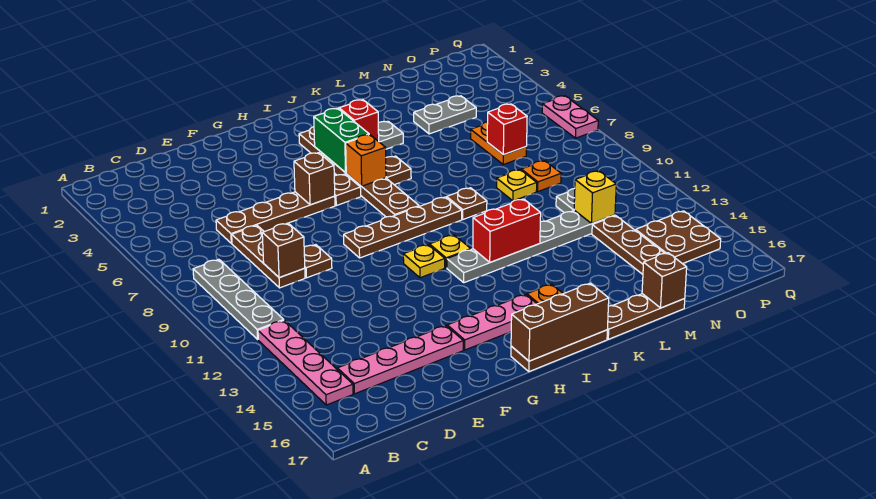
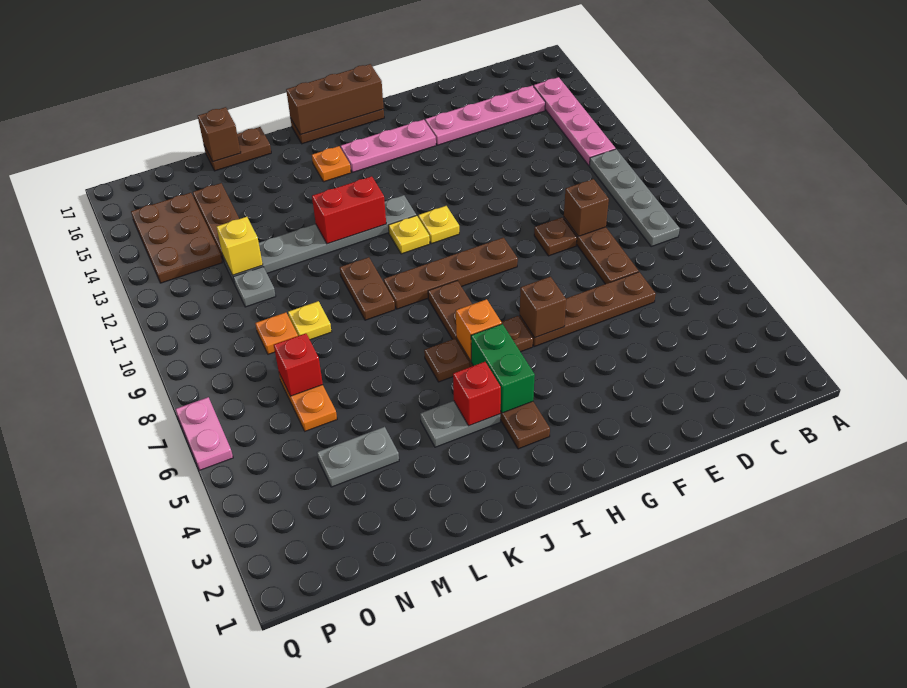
brown 1x1 plate [447,188,487,219] -> brown 1x2 plate [340,257,395,320]
brown 1x3 plate [607,294,685,339] -> brown 1x2 plate [204,127,271,171]
brown 2x2 plate [636,211,721,264] -> brown 2x3 plate [131,193,222,283]

